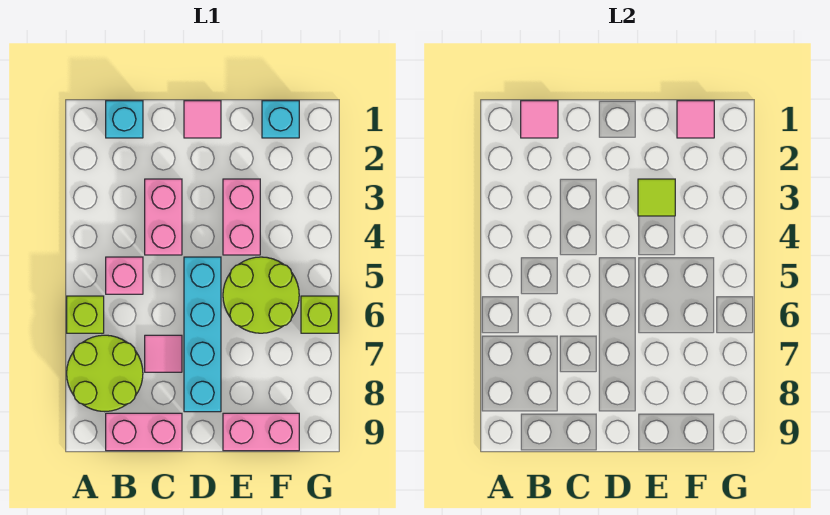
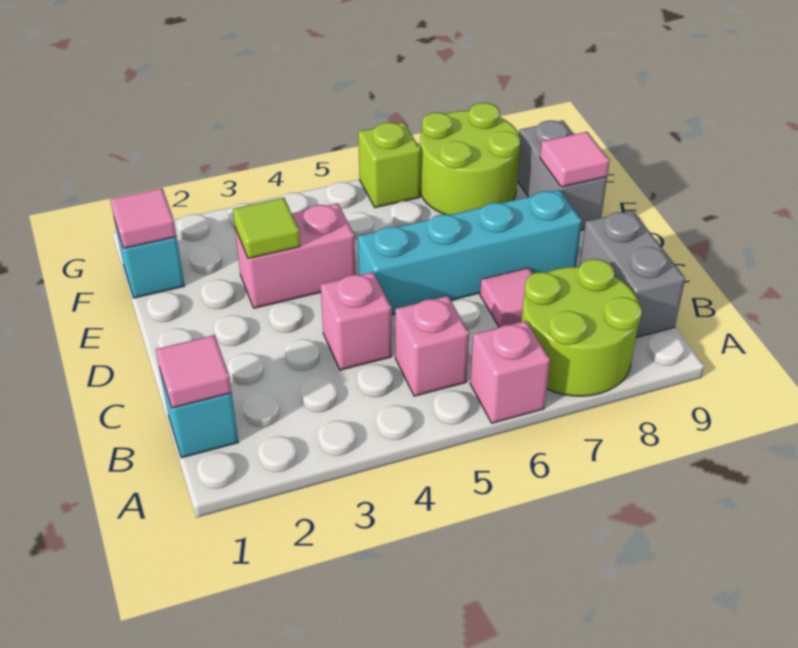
lime 1x1 brick [67,296,104,333] -> pink 1x1 brick [470,321,550,423]
pink 1x2 brick [106,413,182,451] -> grey 1x2 brick [580,210,685,338]
pink 1x2 brick [145,179,182,255] -> pink 1x1 brick [321,272,392,370]
pink 1x1 tile [184,101,221,138] -> pink 1x1 tile moved to [540,132,610,187]
lime 2x2 round brick [223,257,299,333] -> lime 2x2 round brick moved to [420,103,520,215]
pink 1x2 brick [223,413,299,451] -> grey 1x2 brick [517,120,607,230]

